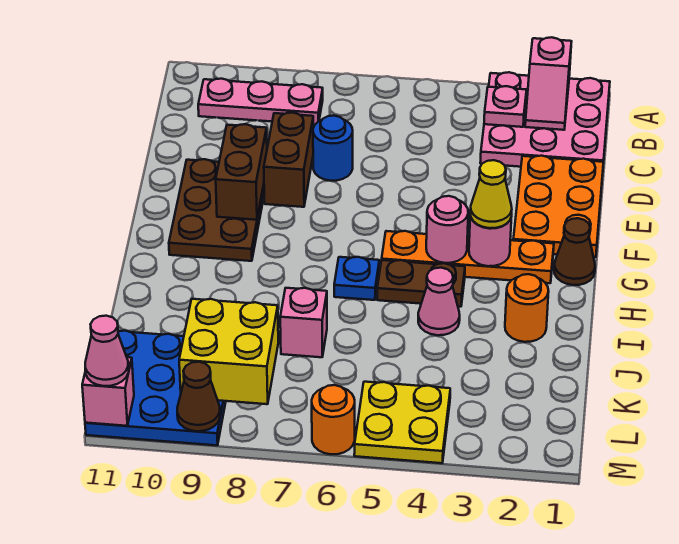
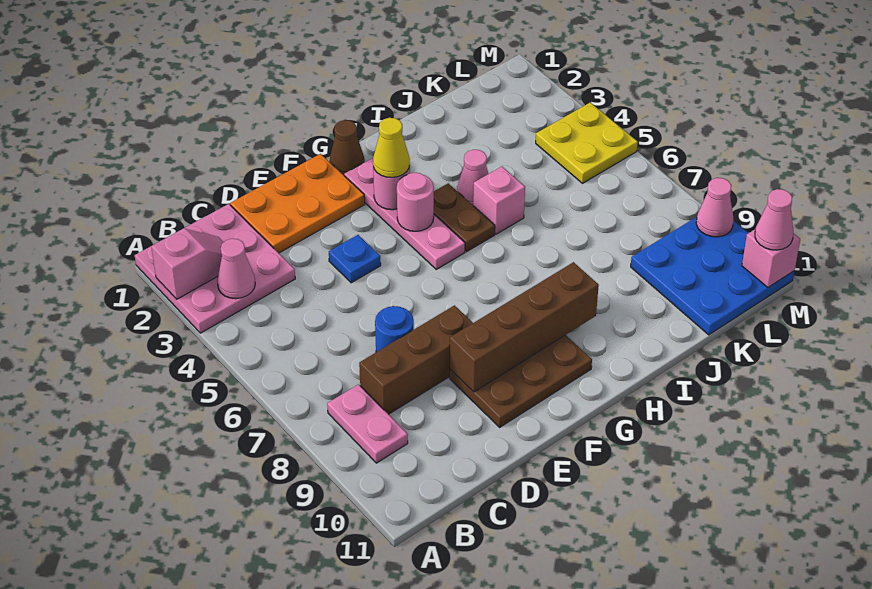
pink 1x1 plate [484,86,527,127] -> pink 1x1 cone [217,239,255,299]
pink 1x3 plate [198,79,323,125] -> pink 1x2 plate [327,384,408,463]
brown 1x2 brick [264,113,313,207] -> brown 1x3 brick [359,305,473,414]
brown 1x2 brick [216,124,267,220] -> brown 1x4 brick [450,262,599,392]
orange 1x4 plate [382,231,554,283] -> pink 1x4 plate [344,158,465,269]
blue 1x1 plate [334,257,379,300] -> blue 1x1 plate moved to [329,235,381,283]
orange 1x1 round brick [505,274,549,342] -> none
pink 1x1 brick [280,288,327,357] -> pink 1x1 brick moved to [473,167,525,234]
yellow 2x2 brick [179,299,278,404] -> none
orange 1x1 round brick [312,385,355,454] -> none
brown 1x1 cone [177,362,220,431] -> pink 1x1 cone [696,178,733,237]

